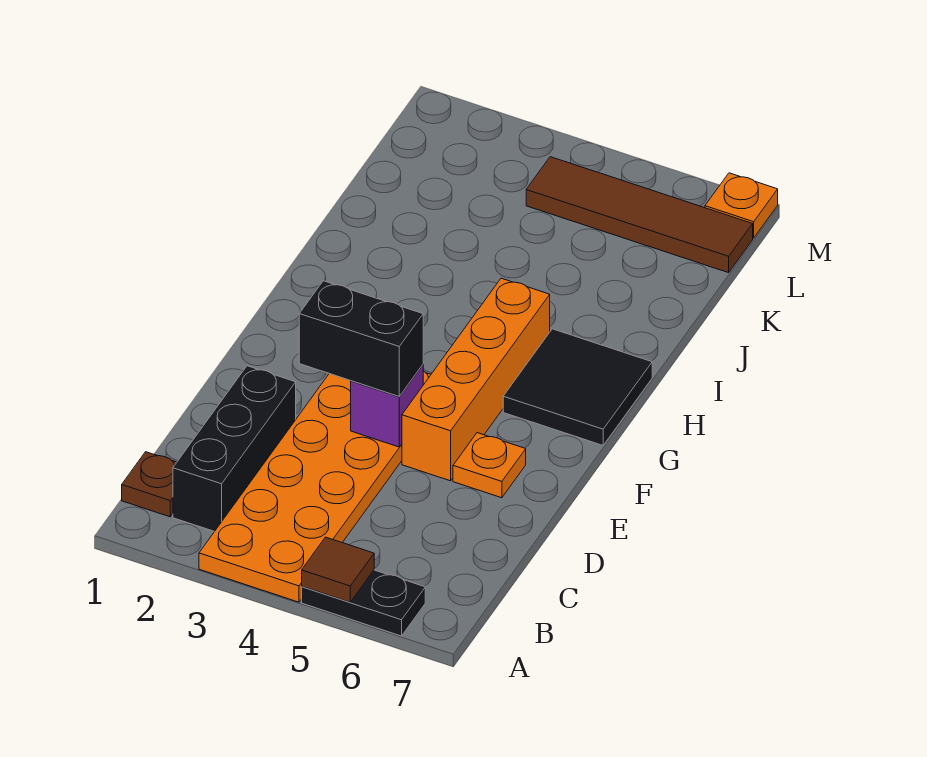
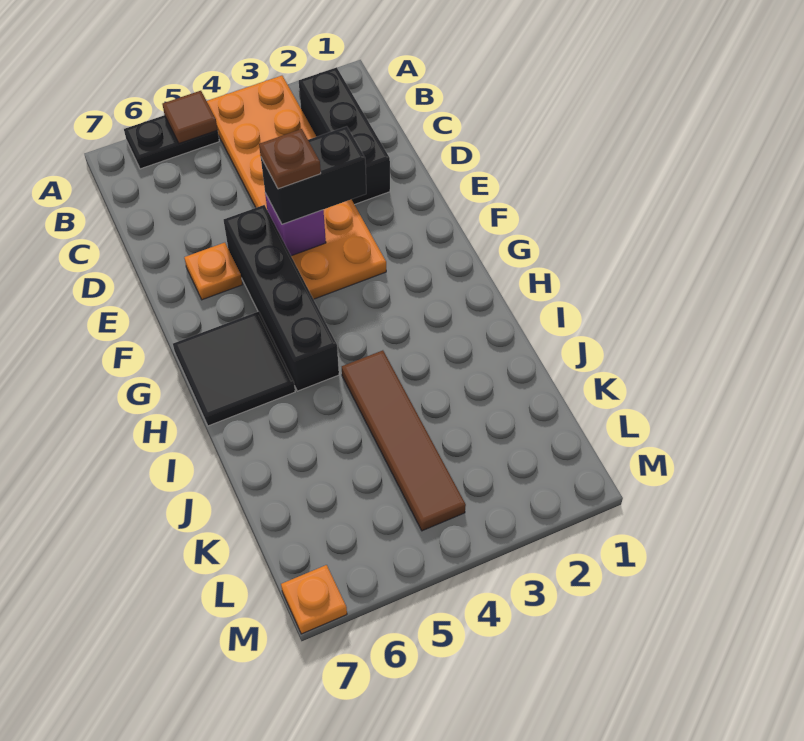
brown 1x1 plate [122,452,177,517] -> brown 1x1 plate moved to [259,129,321,189]
orange 1x4 brick [402,278,550,481] -> black 1x4 brick [224,205,339,391]
brown 1x4 tile [526,157,753,273] -> brown 1x4 tile turned to [342,350,466,531]

